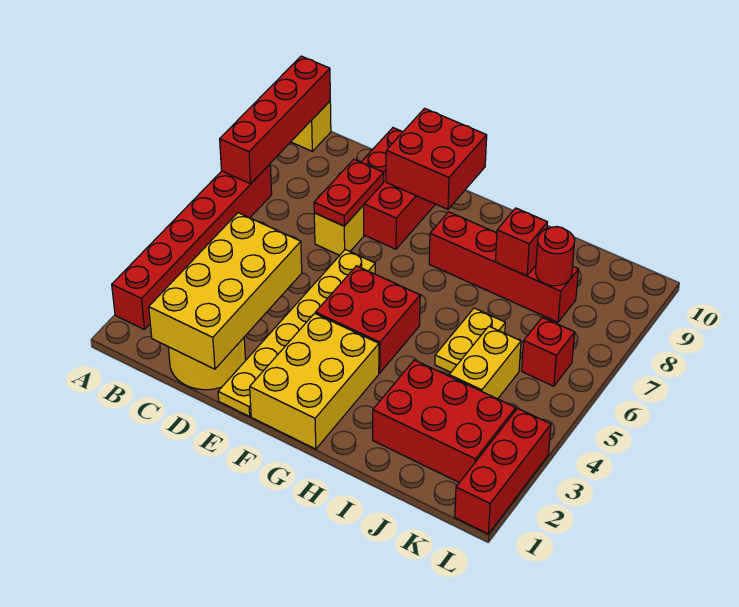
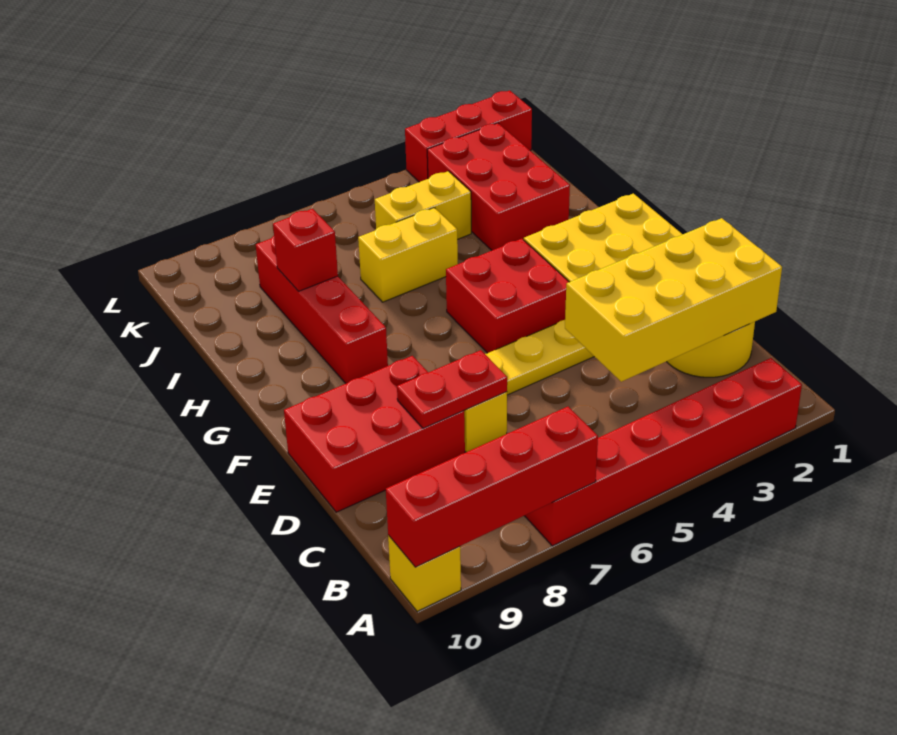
red 2x2 brick [386,108,487,209] -> none
yellow 1x2 plate [435,308,505,372] -> yellow 1x2 brick [358,208,458,302]
red 1x1 round brick [535,227,575,286] -> none
red 1x1 brick [522,317,575,386] -> none

